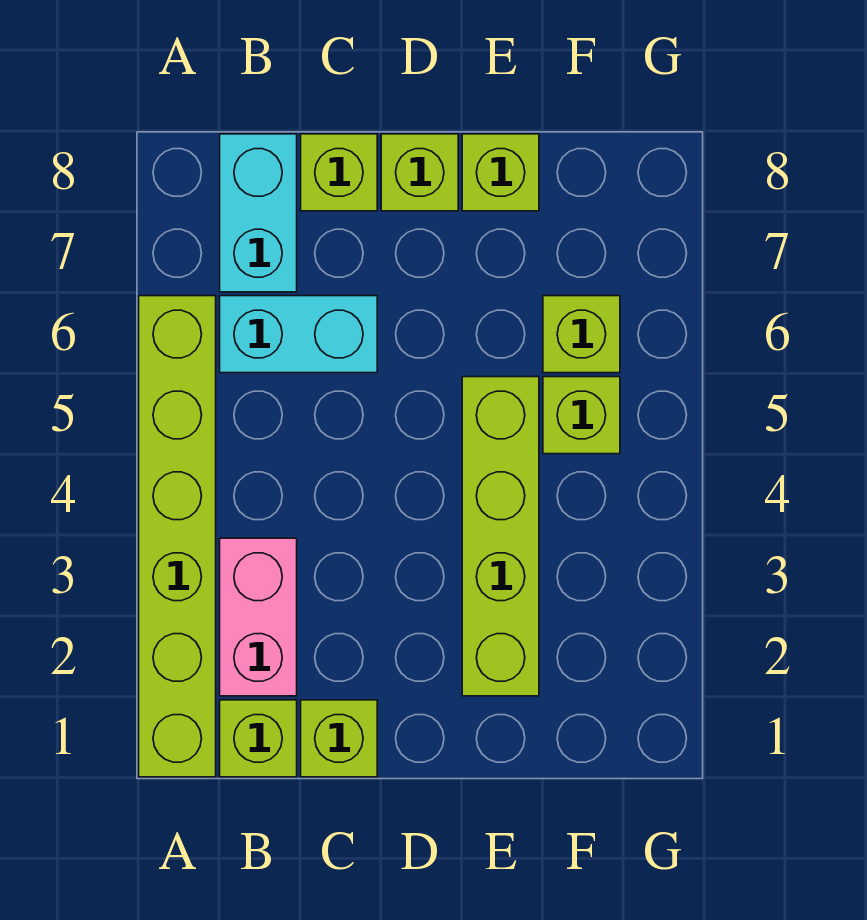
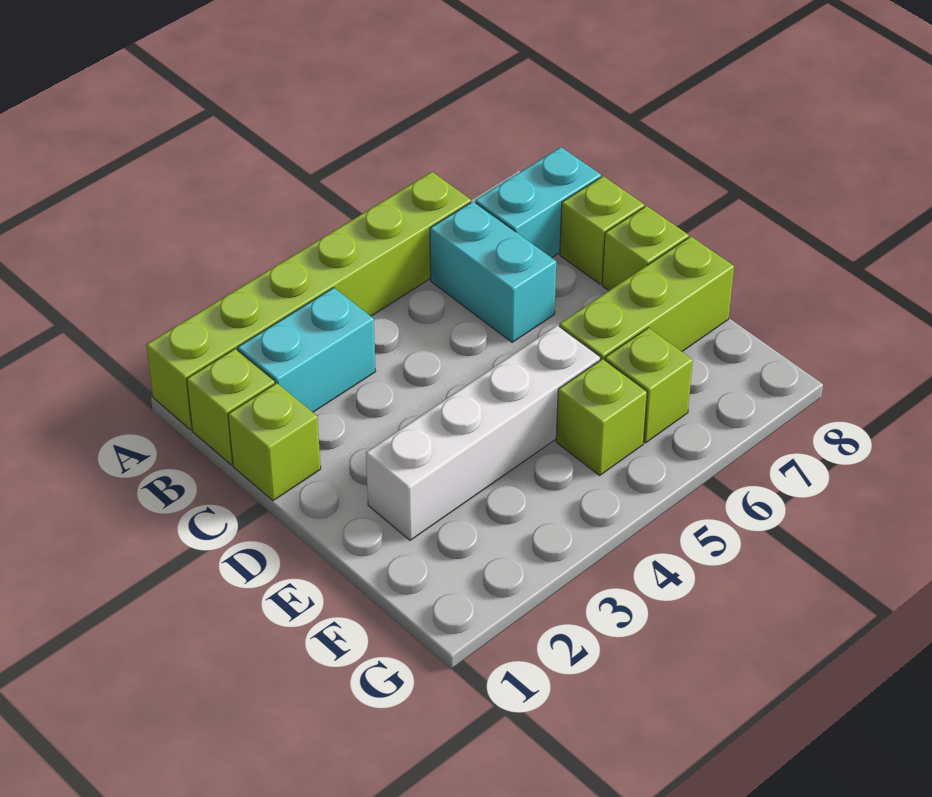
pink 1x2 brick [220,538,297,696] -> cyan 1x2 brick [238,288,376,412]
lime 1x4 brick [462,377,539,696] -> white 1x4 brick [366,325,601,540]
lime 1x1 brick [462,134,539,211] -> lime 1x3 brick [559,236,734,360]

